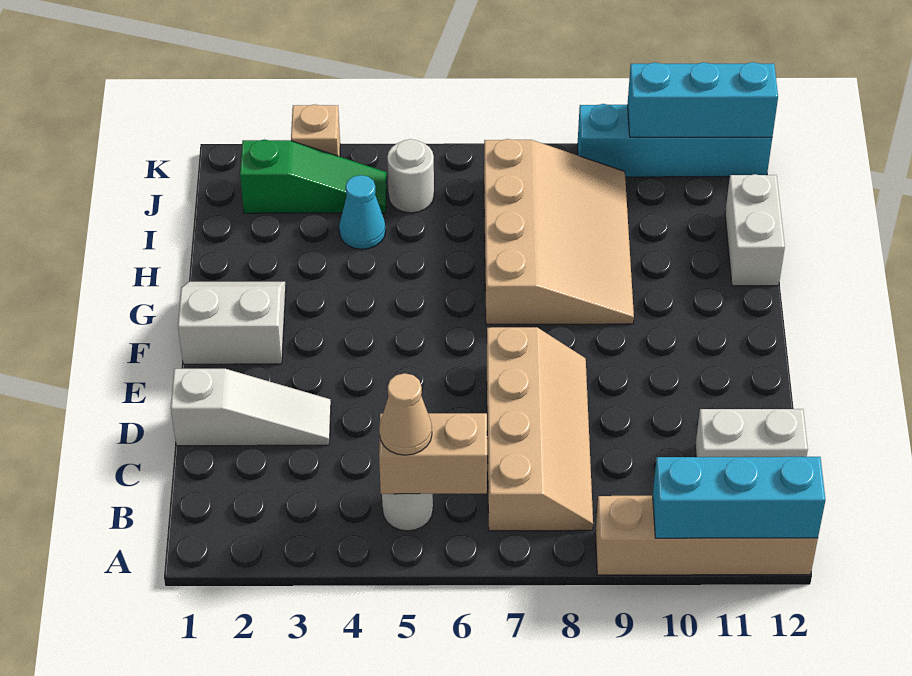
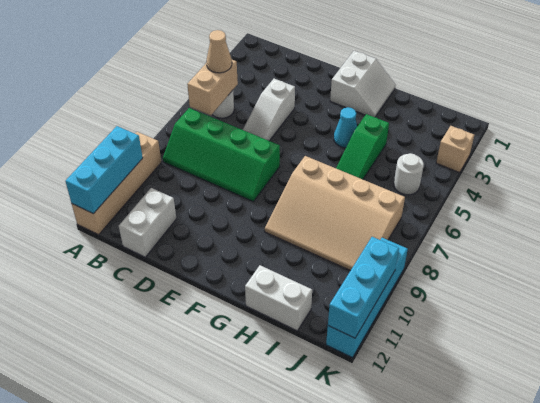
tan 2x4 slope [487,327,593,531] -> green 2x4 slope [163,108,280,201]
white 1x3 slope [171,369,331,446] -> white 1x3 slope moved to [243,79,295,141]
cyan 1x1 cone [339,175,386,249] -> cyan 1x1 cone moved to [334,107,357,148]
green 1x3 slope [240,140,387,213] -> green 1x3 slope moved to [336,114,389,179]

